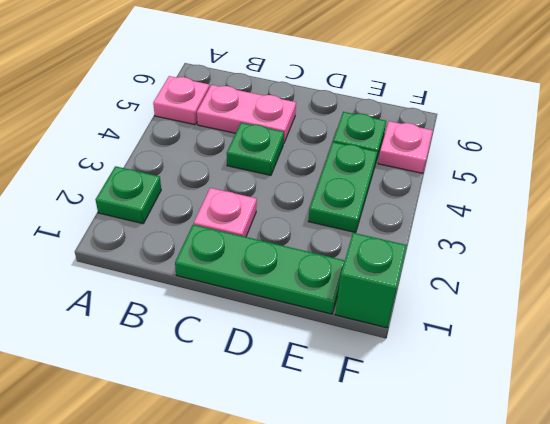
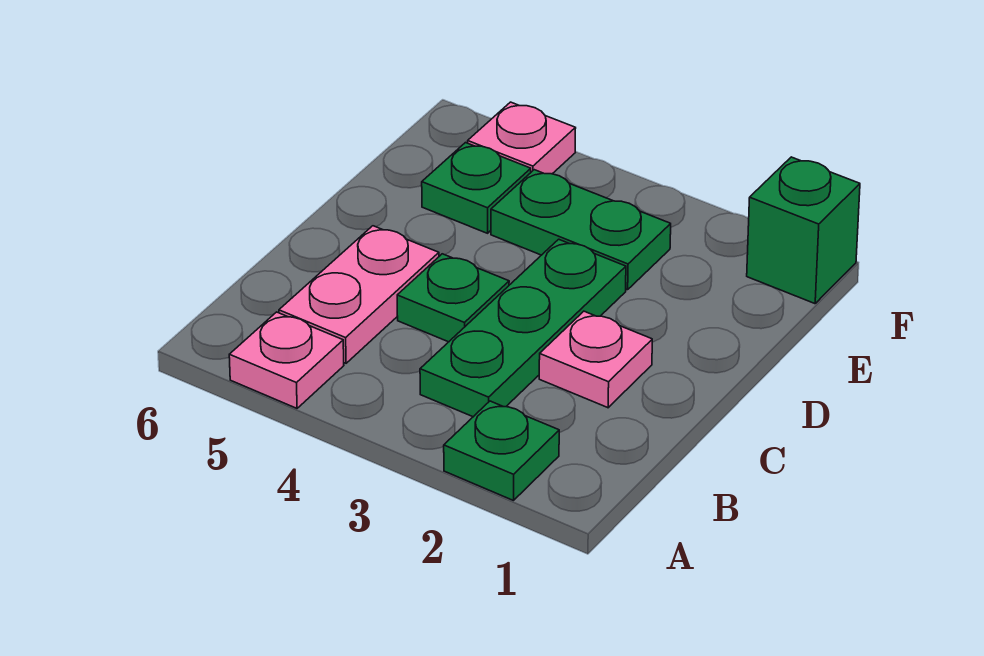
green 1x3 plate [175,225,345,314] -> green 1x3 plate moved to [420,239,626,417]

